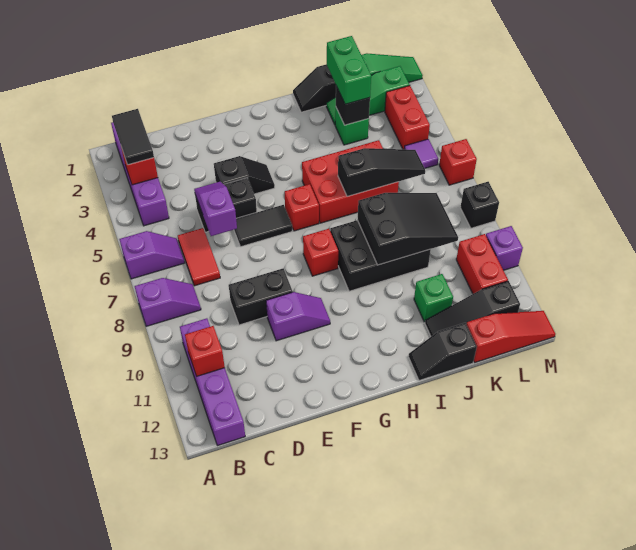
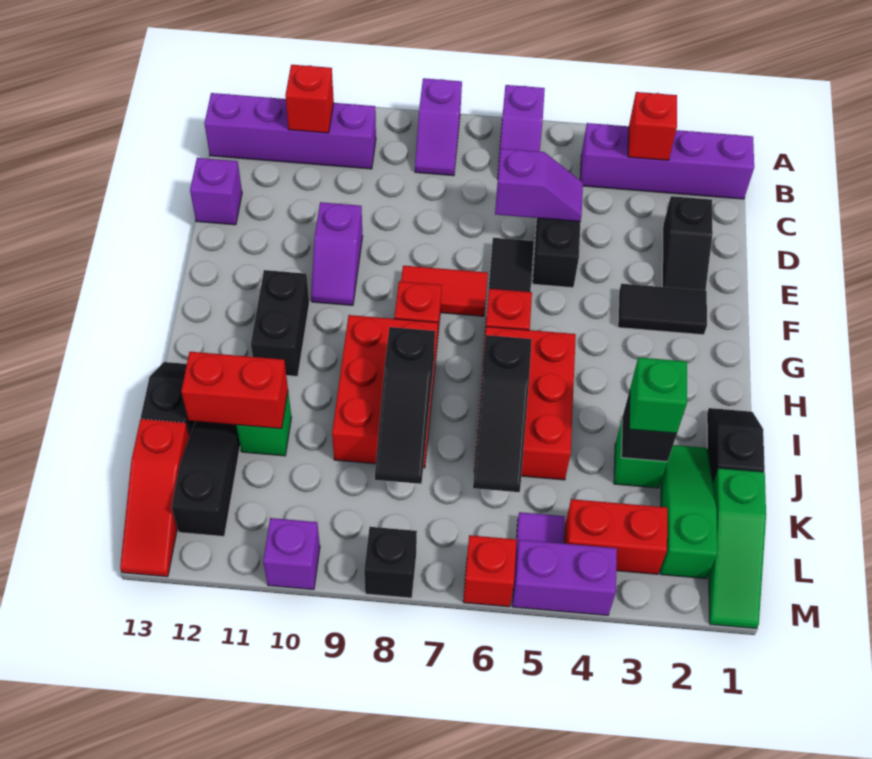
black 1x2 tile [112,109,154,165] -> black 1x2 tile moved to [618,284,707,335]
red 1x2 tile [178,228,220,286] -> red 1x2 tile moved to [401,266,488,316]
black 1x2 brick [229,269,293,325] -> black 1x2 brick moved to [251,270,309,376]
none -> purple 1x1 brick [190,158,242,225]
black 1x2 slope [214,156,275,194] -> black 1x2 slope moved to [662,196,713,290]
black 2x3 brick [330,220,431,291] -> red 2x3 brick [332,315,438,468]
black 2x3 slope [357,193,458,265] -> black 1x3 slope [375,327,435,484]
green 1x2 brick [327,36,371,104] -> green 1x1 brick [629,357,687,433]
red 1x2 brick [456,234,508,294] -> red 1x2 brick moved to [181,352,288,429]
none -> purple 1x2 brick [512,540,617,615]

